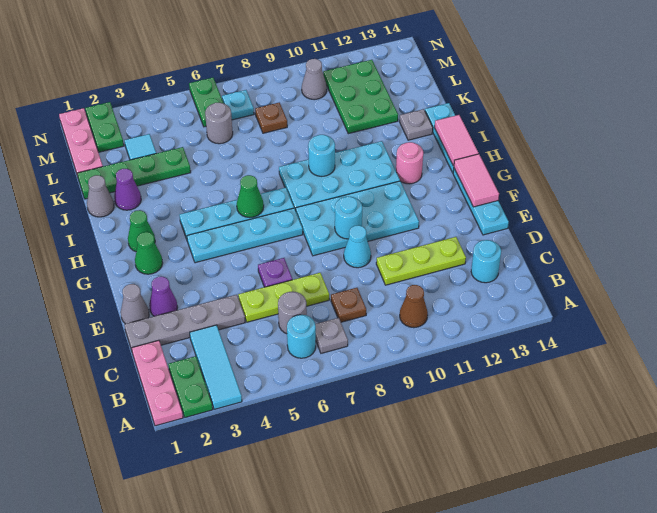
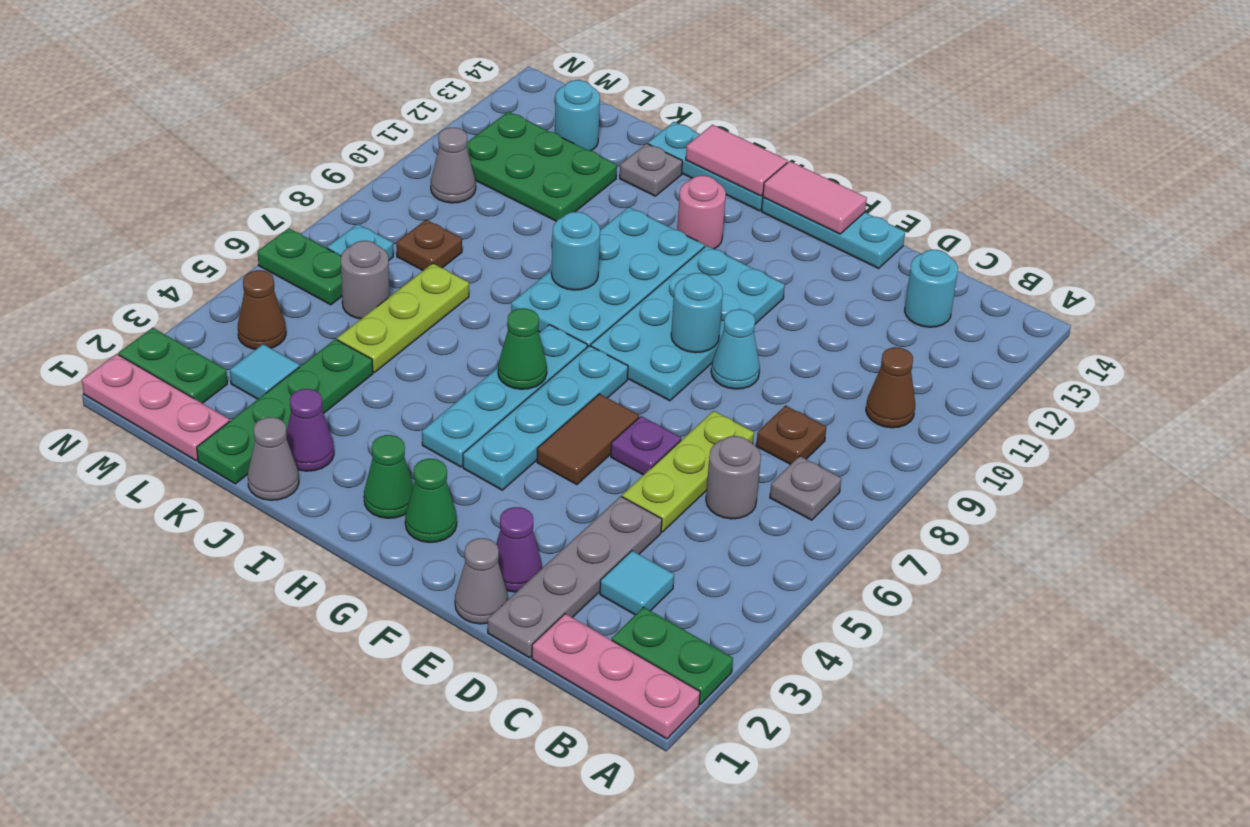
cyan 1x3 tile [190,325,242,409] -> cyan 1x1 tile [600,551,674,615]
cyan 1x1 round brick [287,315,316,358] -> cyan 1x1 round brick moved to [555,80,600,151]
lime 1x3 plate [376,237,466,285] -> lime 1x3 plate moved to [337,263,469,372]
none -> brown 1x2 tile [537,394,639,485]
none -> brown 1x1 cone [238,270,286,349]

